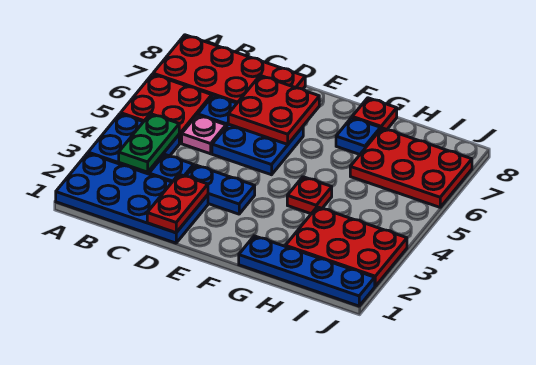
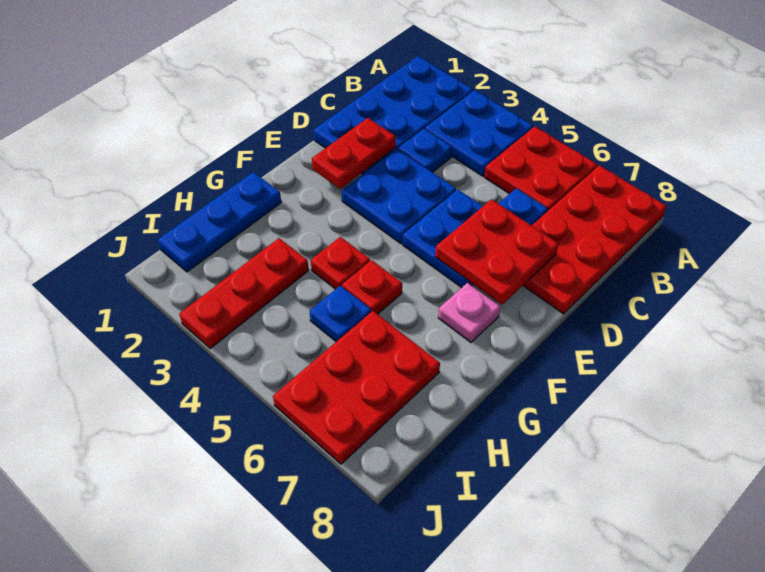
green 1x2 plate [119,114,179,172] -> none
pink 1x1 plate [182,115,226,154] -> pink 1x1 plate moved to [438,283,500,342]
red 1x2 plate [147,174,208,233] -> red 1x2 plate turned to [312,118,396,189]
blue 1x2 plate [186,165,255,214] -> blue 2x2 plate [342,149,456,243]
blue 1x4 plate [239,236,375,306] -> blue 1x3 plate [158,172,281,272]
blue 1x1 plate [336,118,380,154] -> blue 1x1 plate moved to [310,286,371,342]
red 1x1 plate [352,98,397,130] -> red 1x1 plate moved to [342,260,402,314]
red 2x3 plate [285,207,407,286] -> red 1x3 plate [179,238,309,348]

